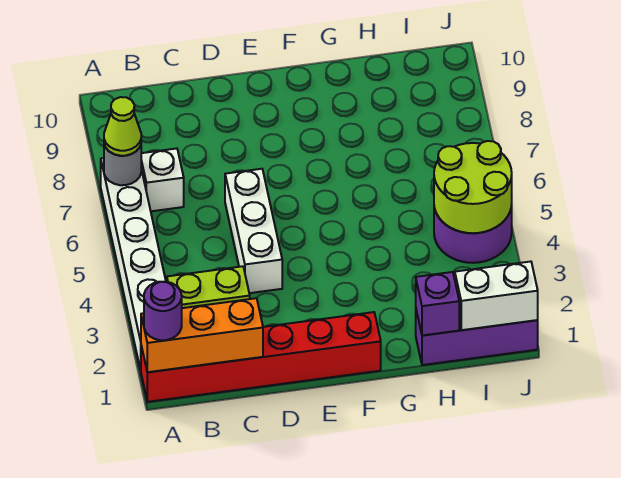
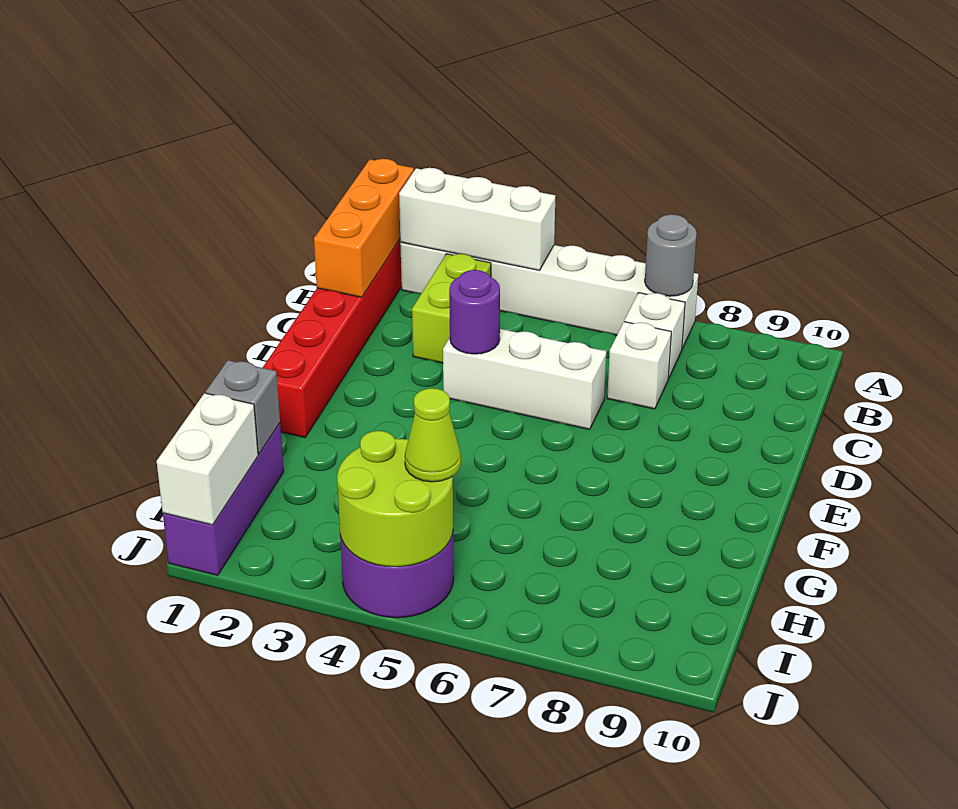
purple 1x1 round brick [144,282,182,340] -> purple 1x1 round brick moved to [449,270,500,354]
none -> white 1x3 brick [399,168,555,270]
lime 1x1 cone [104,97,141,156] -> lime 1x1 cone moved to [405,388,461,482]
none -> white 1x1 brick [607,322,671,409]
purple 1x1 brick [416,272,459,335] -> grey 1x1 brick [206,360,280,454]

